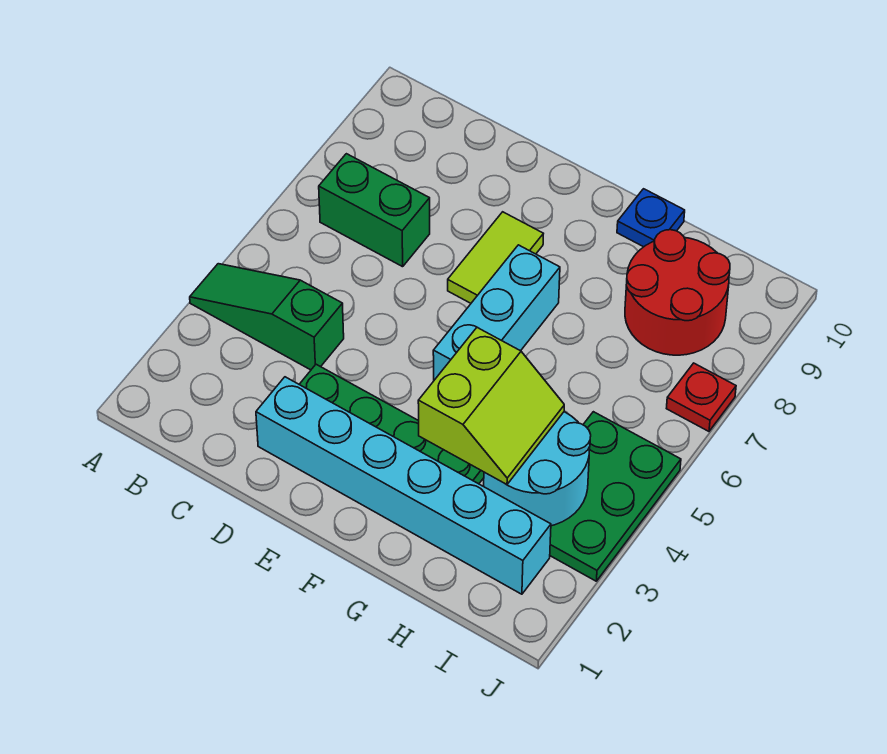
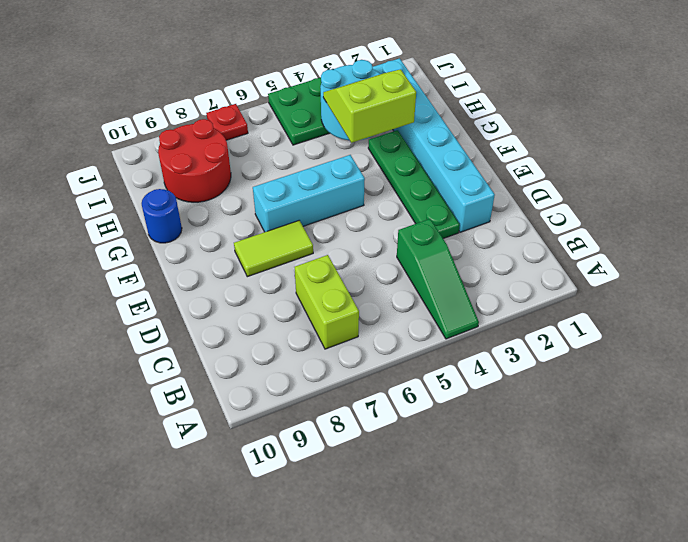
green 1x2 brick [319,154,430,267] -> lime 1x2 brick [294,255,359,349]
blue 1x1 plate [617,189,685,247] -> blue 1x1 round brick [142,189,182,243]

